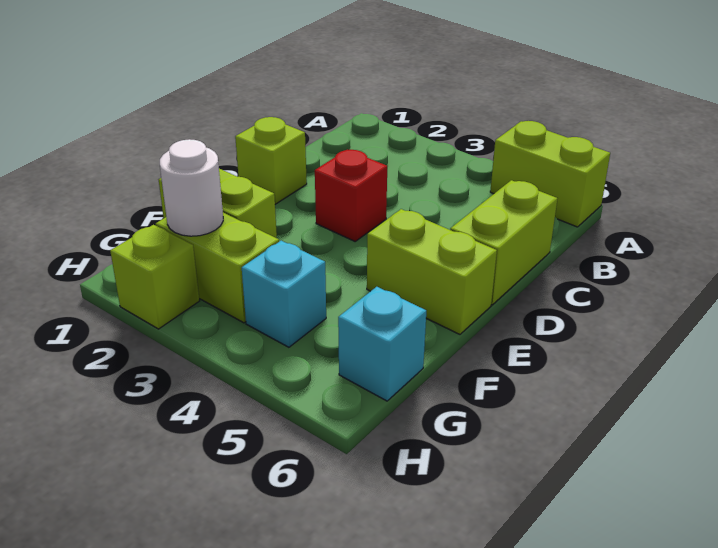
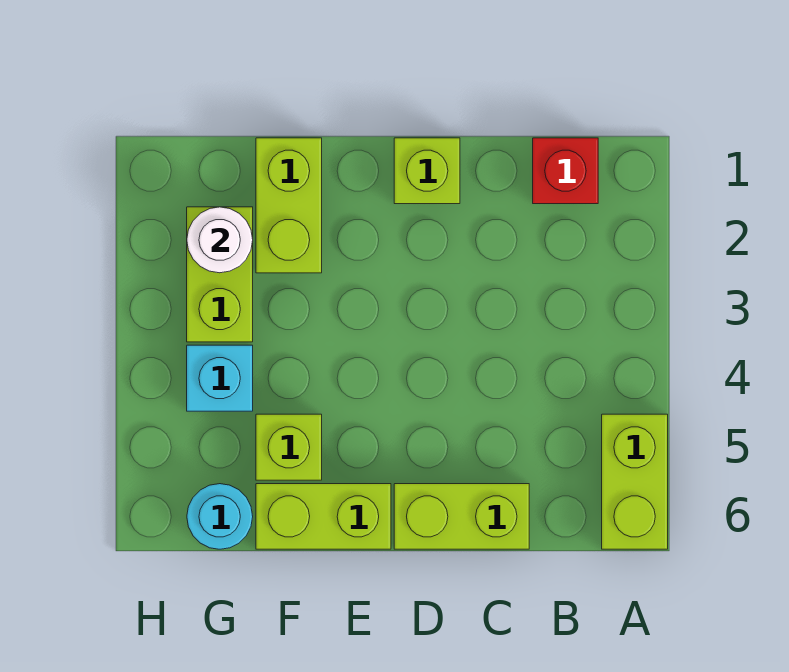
red 1x1 brick [315,150,387,241] -> red 1x1 brick moved to [533,138,598,204]
lime 1x2 brick [367,209,497,334] -> lime 1x2 brick turned to [256,484,391,549]
cyan 1x1 brick [338,287,426,401] -> cyan 1x1 round brick [187,484,253,549]
lime 1x1 brick [110,225,199,329] -> lime 1x1 brick moved to [256,414,322,480]

